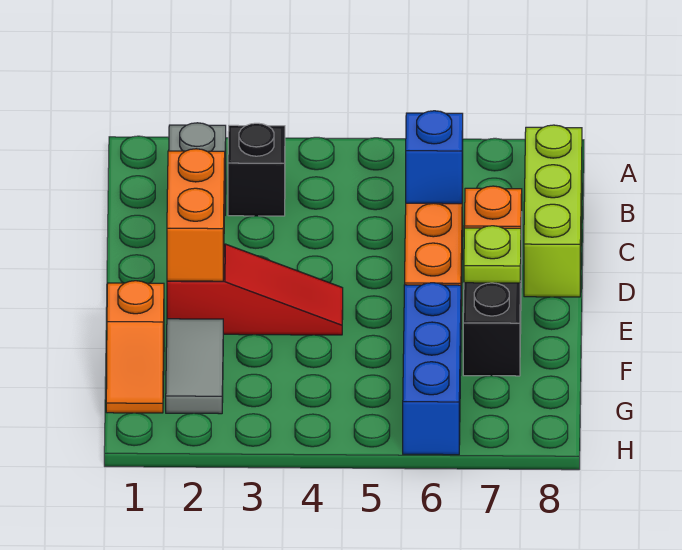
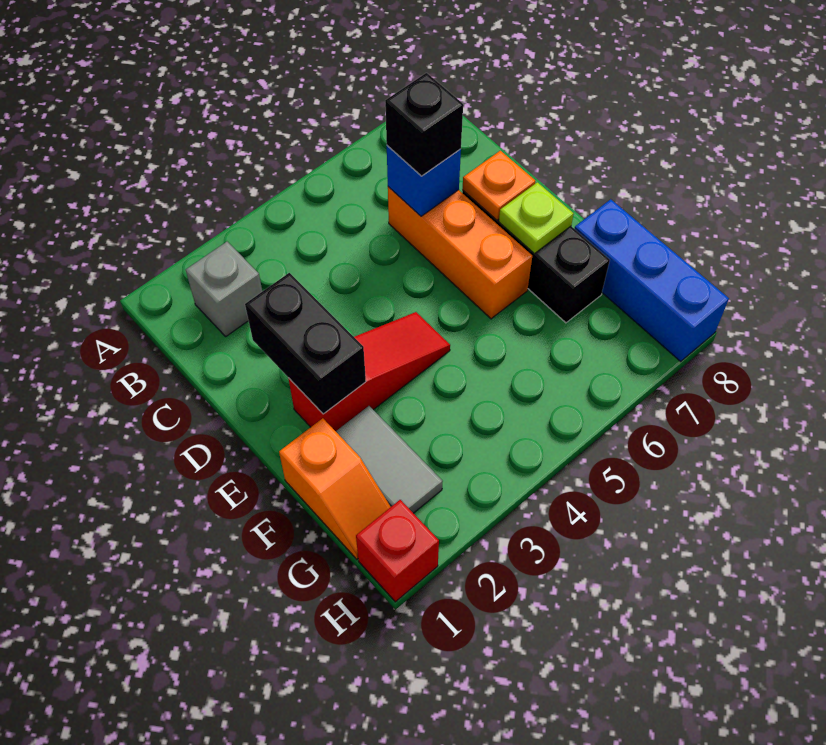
black 1x1 brick [228,123,285,216] -> black 1x1 brick moved to [385,73,463,176]
lime 1x3 brick [524,125,582,297] -> none
orange 1x2 brick [167,149,225,281] -> black 1x2 brick [245,273,366,414]
blue 1x3 brick [403,283,461,455] -> blue 1x3 brick moved to [575,199,729,361]
none -> red 1x1 brick [356,500,439,602]

